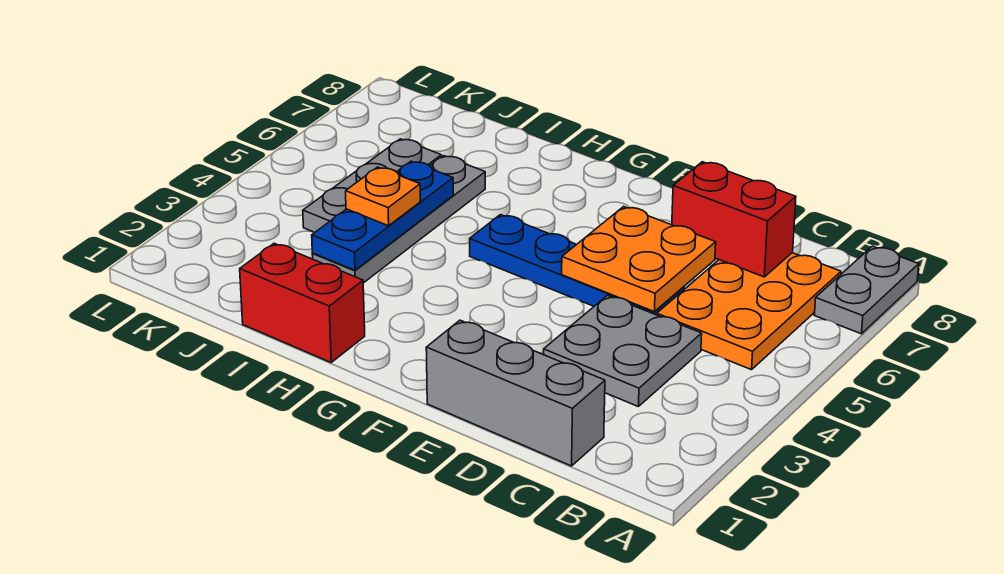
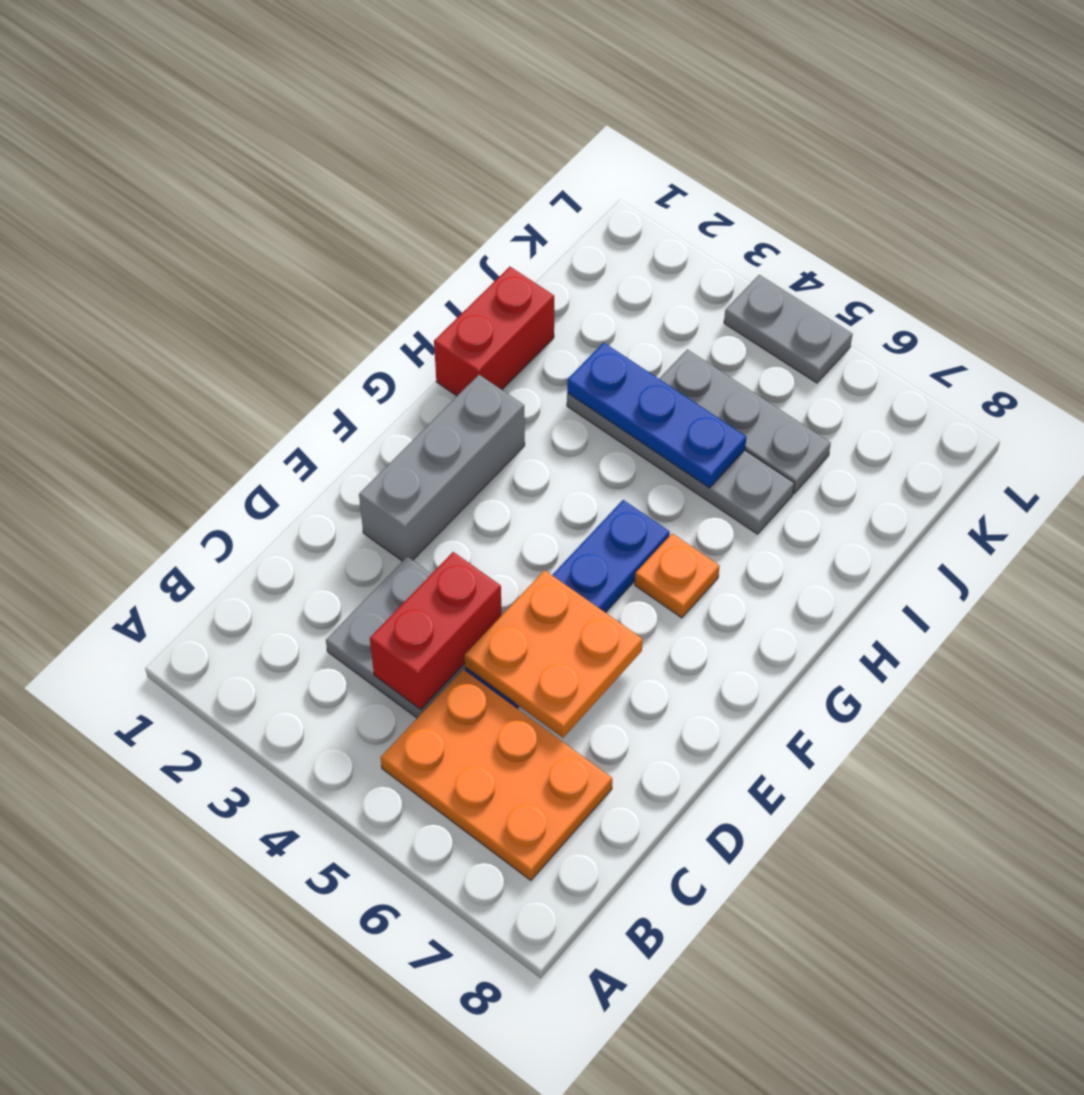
grey 1x2 plate [814,246,919,334] -> grey 1x2 plate moved to [724,275,853,383]
grey 1x3 brick [426,320,605,466] -> grey 1x3 brick moved to [359,375,525,561]
red 1x2 brick [672,162,796,277] -> red 1x2 brick moved to [370,552,502,709]
orange 1x1 plate [346,167,420,226] -> orange 1x1 plate moved to [635,533,720,618]

